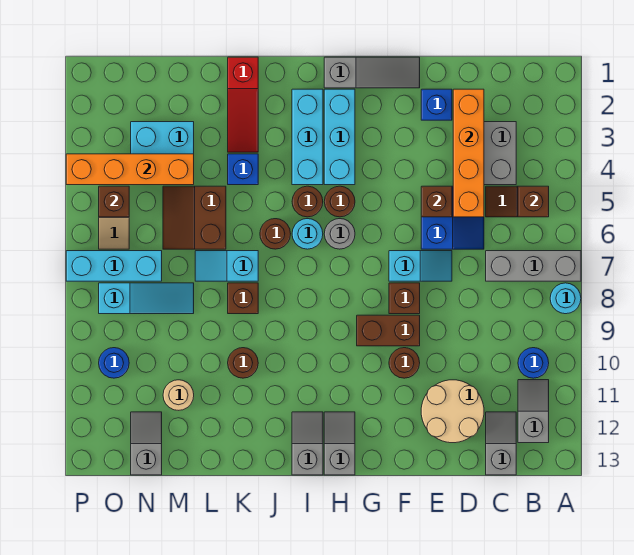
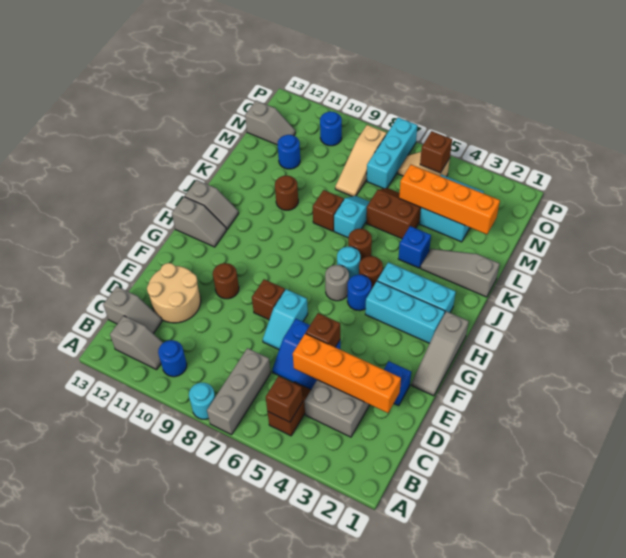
brown 1x2 brick [357,315,420,346] -> none
brown 1x1 round brick [324,186,355,217] -> blue 1x1 round brick [347,275,371,311]
red 1x3 slope [228,57,258,152] -> grey 1x3 slope [420,249,499,297]
orange 1x4 brick [66,154,194,185] -> orange 1x4 brick turned to [399,165,500,234]
cyan 1x3 slope [99,283,194,314] -> tan 1x3 slope [335,125,387,196]
tan 1x1 round brick [163,380,194,410] -> blue 1x1 round brick [278,135,300,169]

